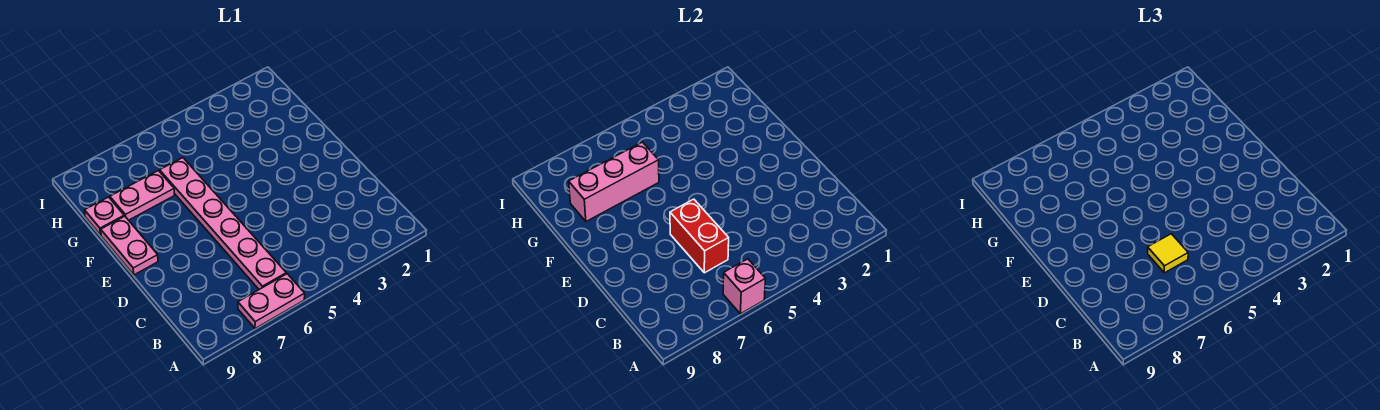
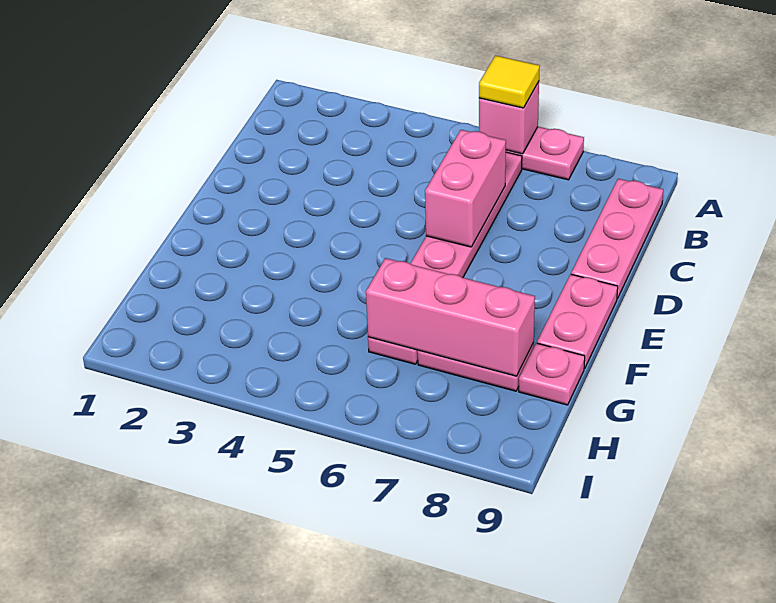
none -> pink 1x3 plate [571,179,663,299]
red 1x2 brick [670,199,729,273] -> pink 1x2 brick [425,130,506,247]
yellow 1x1 tile [1148,234,1188,273] -> yellow 1x1 tile moved to [479,55,540,108]

